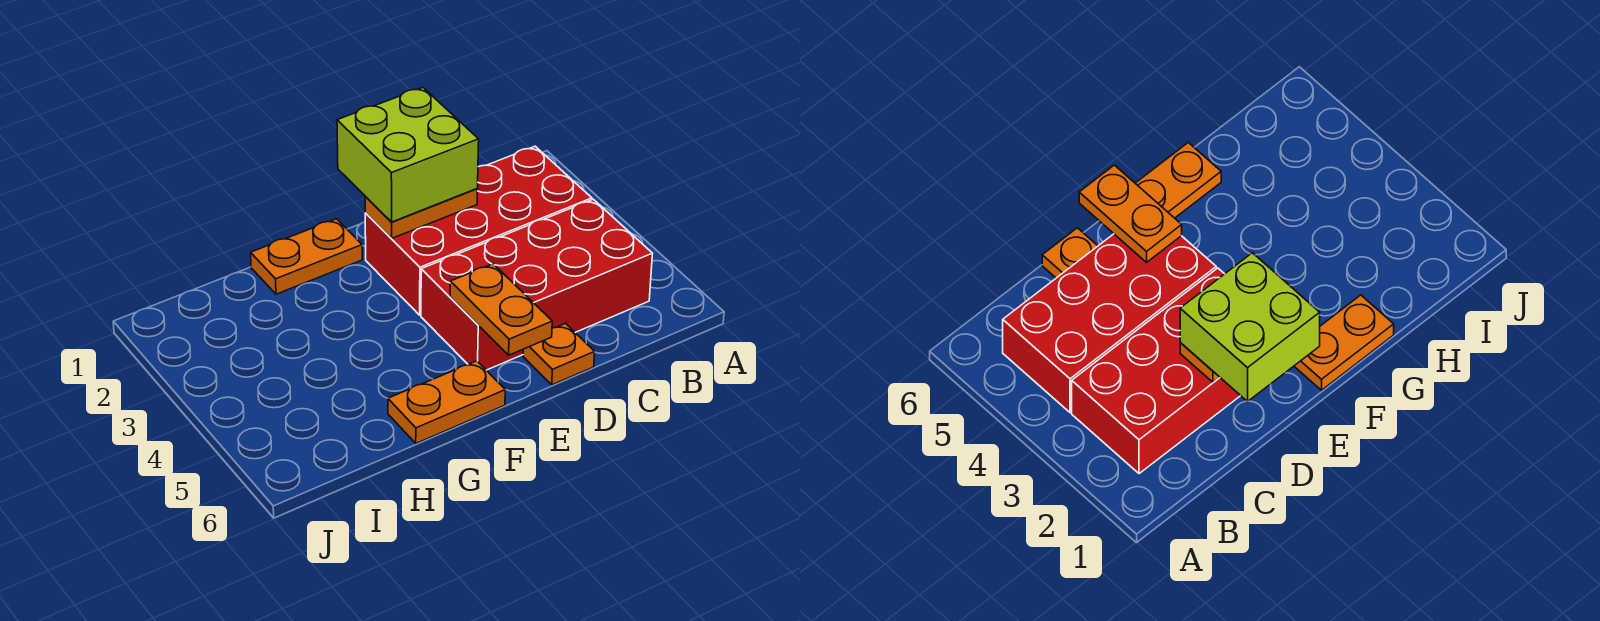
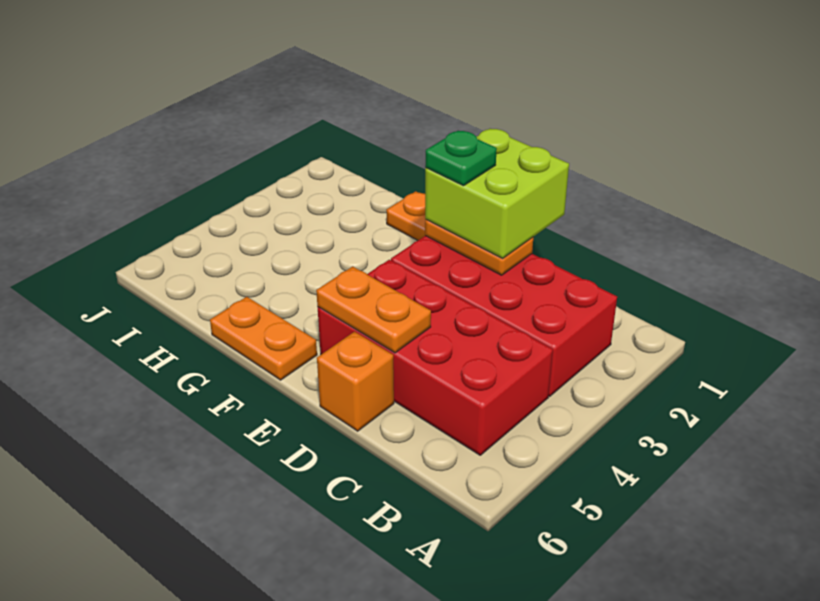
orange 1x1 plate [523,324,595,385] -> orange 1x1 brick [317,332,394,431]
none -> green 1x1 plate [425,131,497,186]
orange 1x2 plate [450,264,552,355] -> orange 1x2 plate turned to [316,266,431,353]

